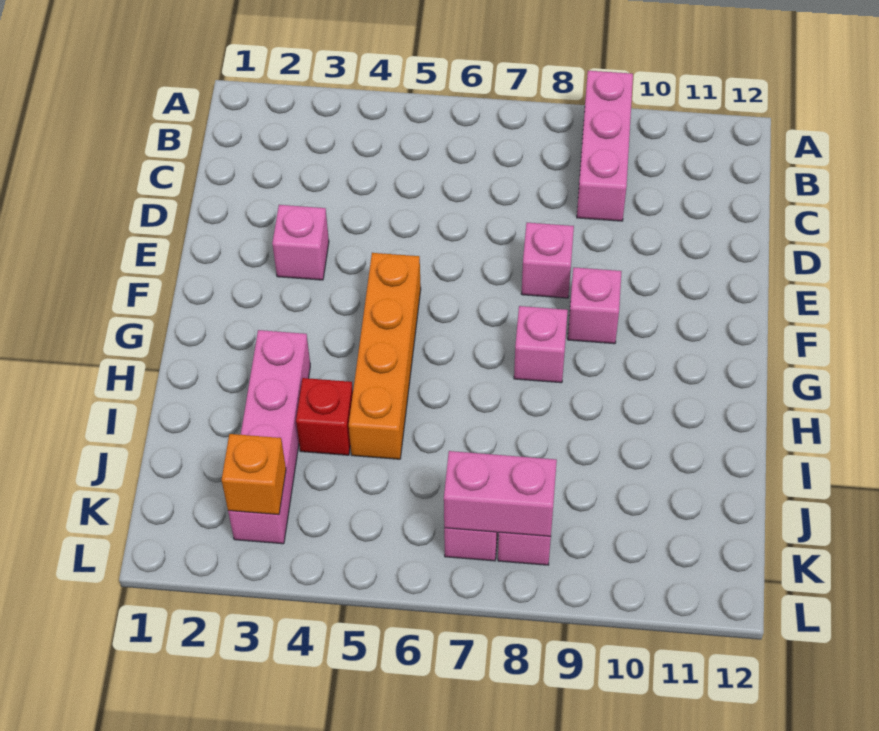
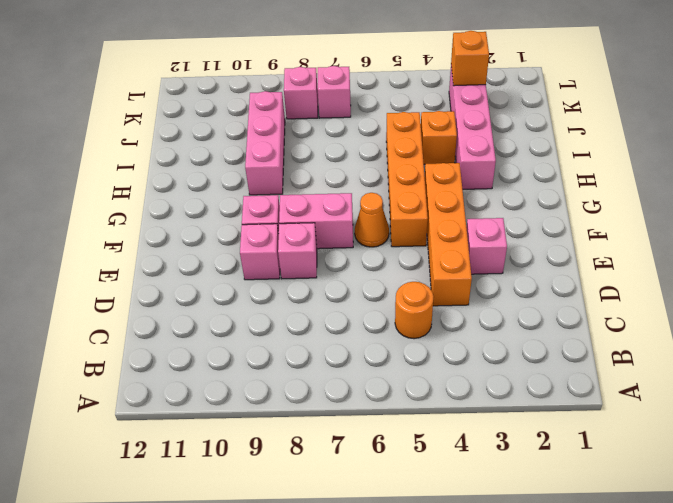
pink 1x3 brick [577,71,633,221] -> pink 1x3 brick moved to [245,91,285,195]
none -> orange 1x1 round brick [395,282,434,339]
none -> orange 1x4 brick [425,163,472,306]
none -> orange 1x1 cone [355,193,389,247]
pink 1x1 brick [514,306,568,383] -> pink 1x1 brick moved to [240,224,280,280]
red 1x1 brick [296,378,353,455] -> orange 1x1 brick [421,111,457,164]
pink 1x2 brick [444,451,557,536] -> pink 1x2 brick moved to [279,193,353,249]

